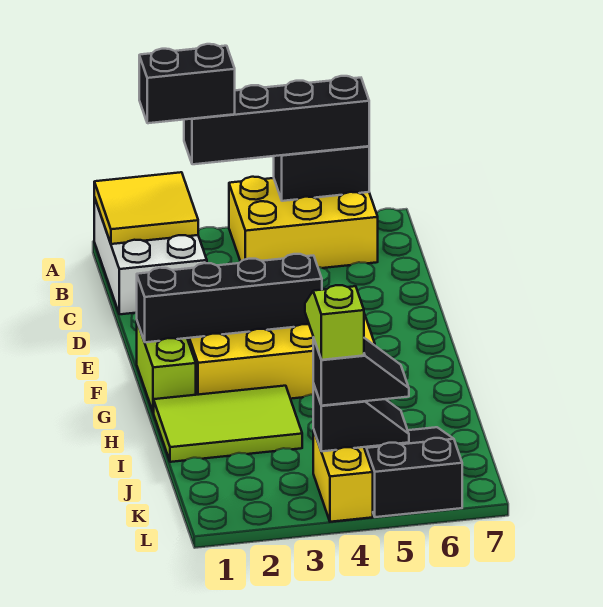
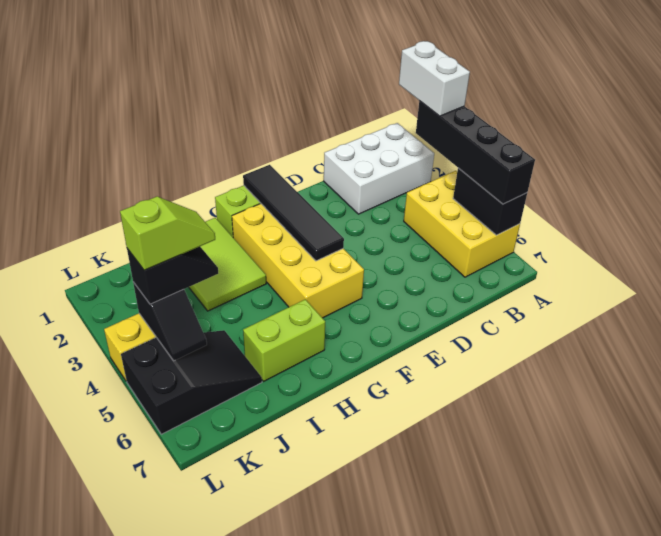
yellow 2x2 tile [94,172,198,244] -> none
black 1x2 brick [139,44,235,123] -> white 1x2 brick [399,41,470,116]
black 1x4 brick [137,254,322,342] -> black 1x4 tile [243,165,344,261]
none -> lime 1x2 brick [243,299,325,381]
black 1x2 slope [313,338,409,406] -> black 1x2 slope turned to [127,247,218,304]

